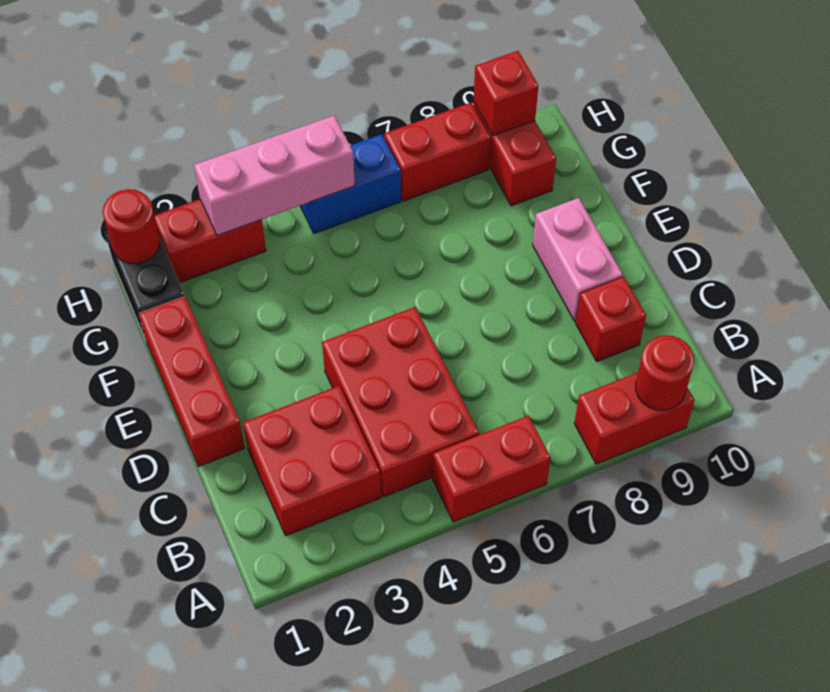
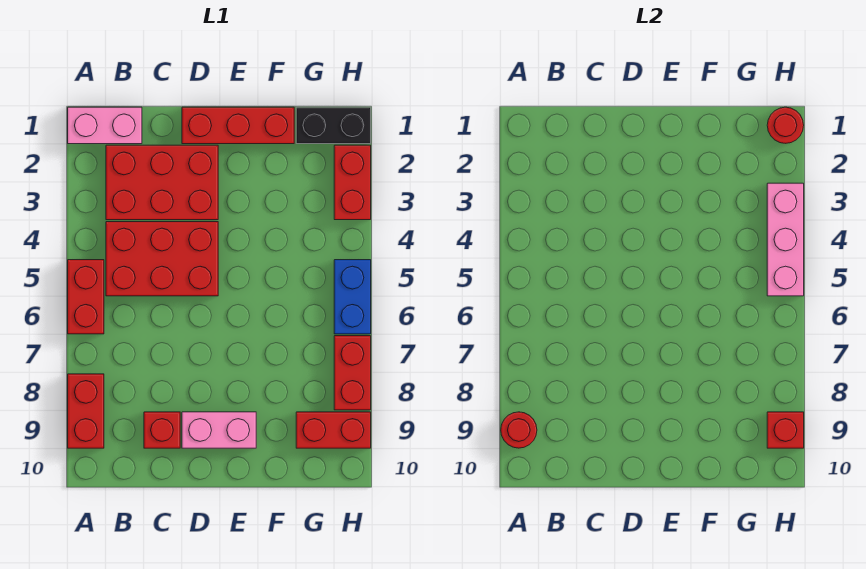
none -> pink 1x2 brick [68,107,142,144]
red 2x2 brick [243,386,381,536] -> red 2x3 brick [106,145,218,220]

